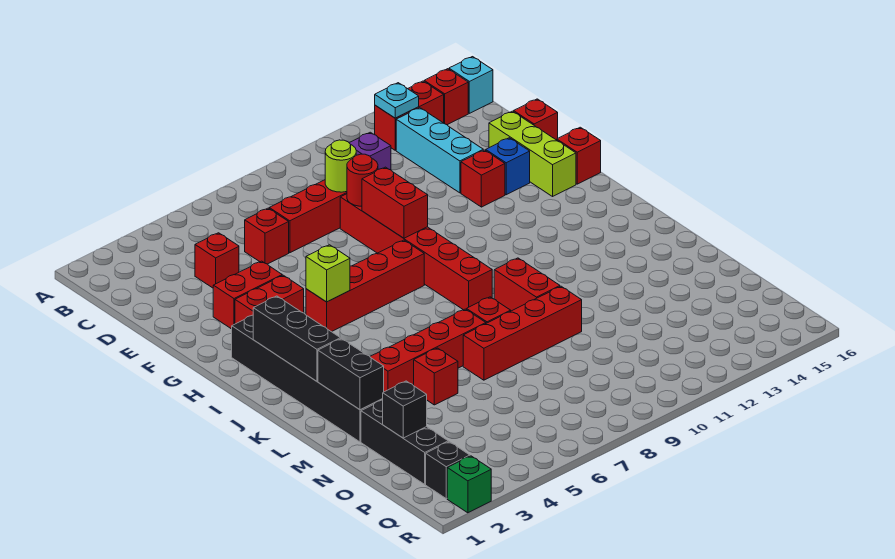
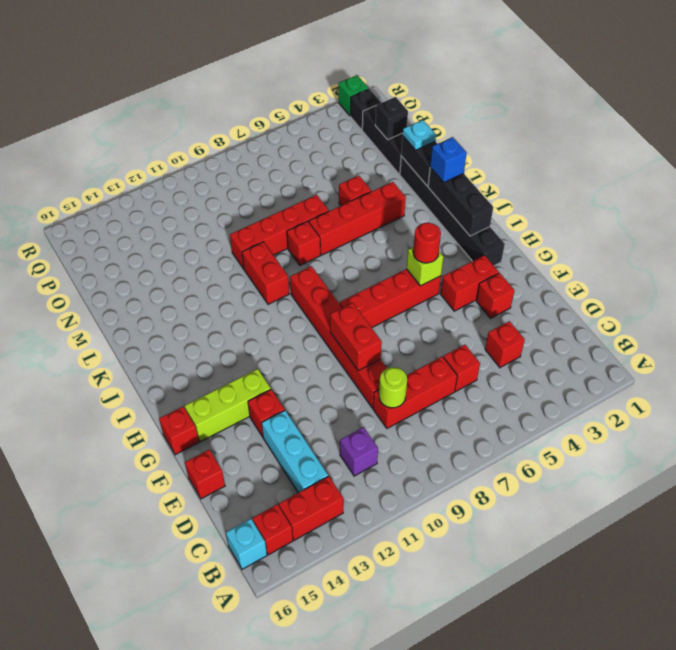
cyan 1x1 plate [375,83,419,118] -> cyan 1x1 plate moved to [403,120,436,150]
red 1x1 round brick [347,154,378,206] -> red 1x1 round brick moved to [413,223,441,263]
lime 1x3 brick [489,111,576,196] -> lime 1x3 brick turned to [185,369,271,442]
red 1x2 brick [213,261,282,329] -> red 1x1 brick [476,273,514,318]
blue 1x1 brick [486,138,530,195] -> blue 1x1 brick moved to [430,137,467,182]

